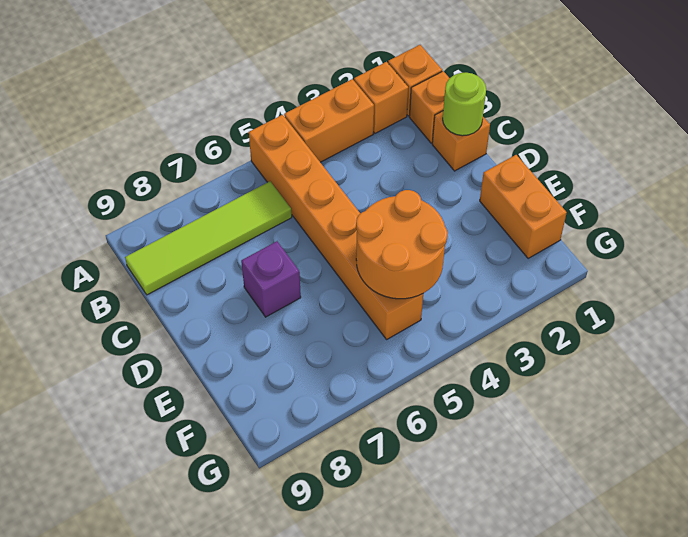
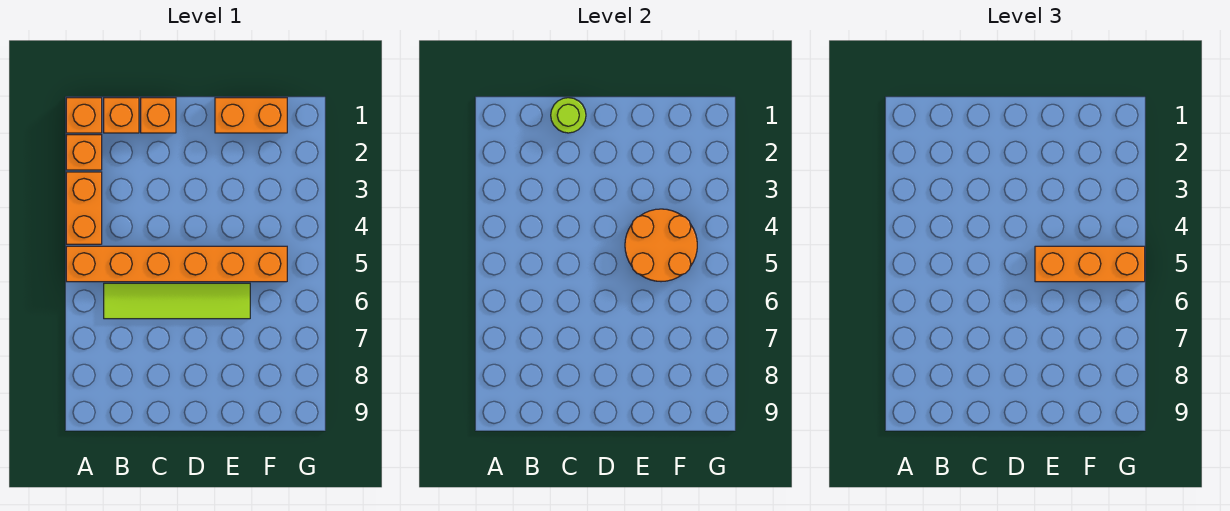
lime 1x4 tile [125,181,292,295] -> lime 1x4 tile turned to [104,283,250,319]
purple 1x1 brick [241,241,301,317] -> none
none -> orange 1x3 brick [1035,246,1145,282]

